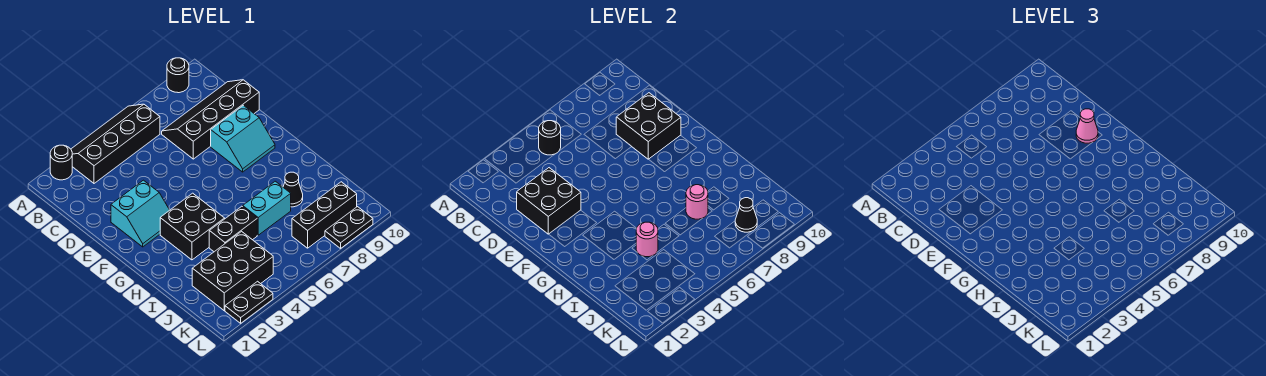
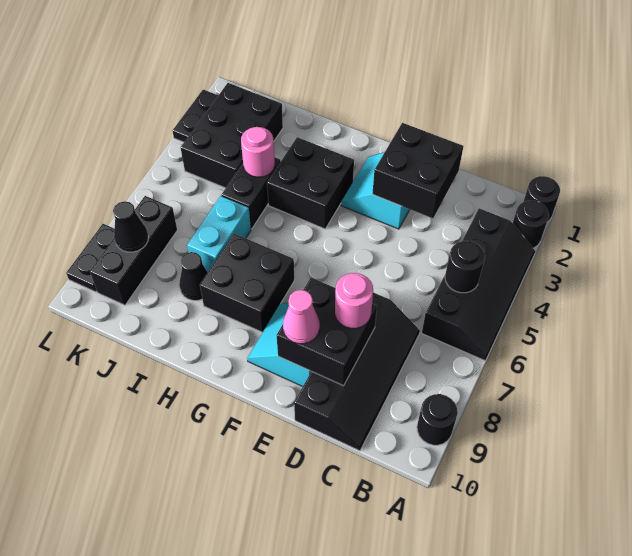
none -> black 1x1 round brick [524,176,560,222]
none -> black 2x2 brick [200,234,294,332]
pink 1x1 round brick [686,185,708,219] -> pink 1x1 round brick moved to [335,273,373,328]

